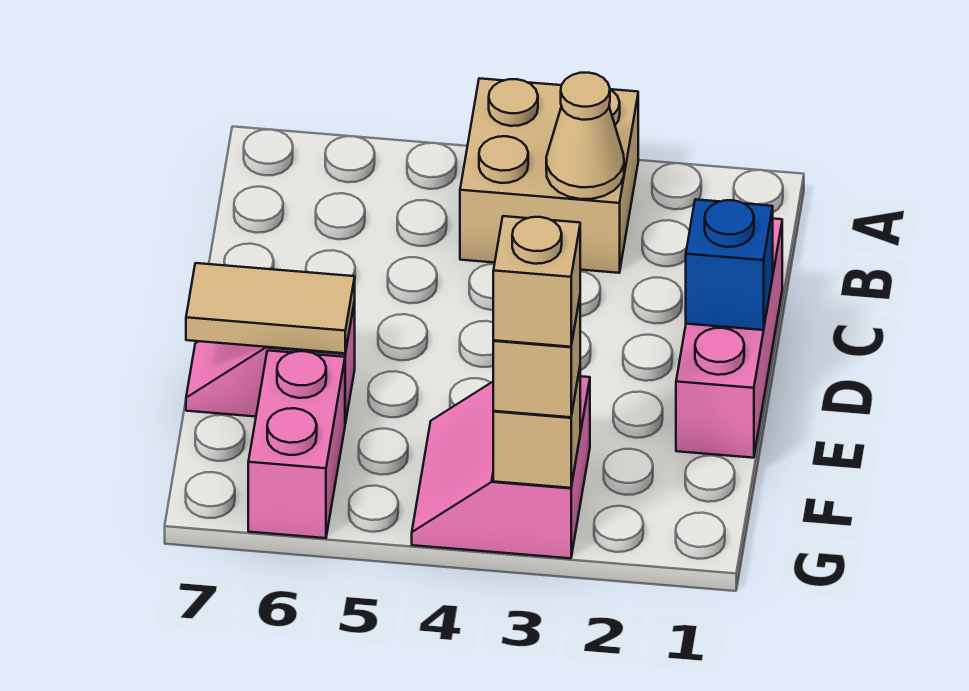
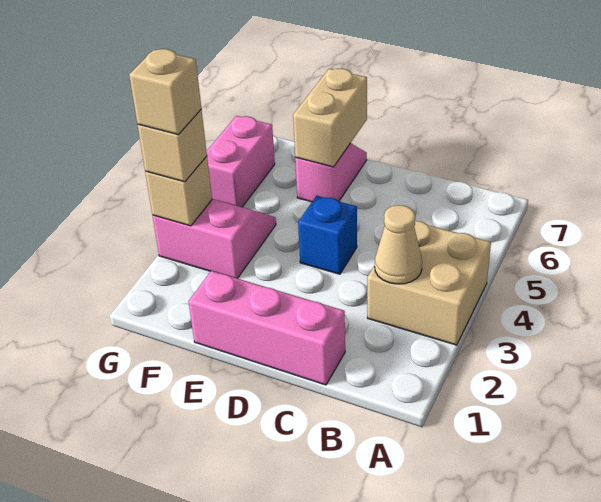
blue 1x1 brick [686,199,773,330] -> blue 1x1 brick moved to [298,196,357,274]
tan 1x2 tile [186,263,355,353] -> tan 1x2 brick [293,69,367,167]
pink 1x2 brick [248,351,345,538] -> pink 1x2 brick turned to [207,116,275,207]

